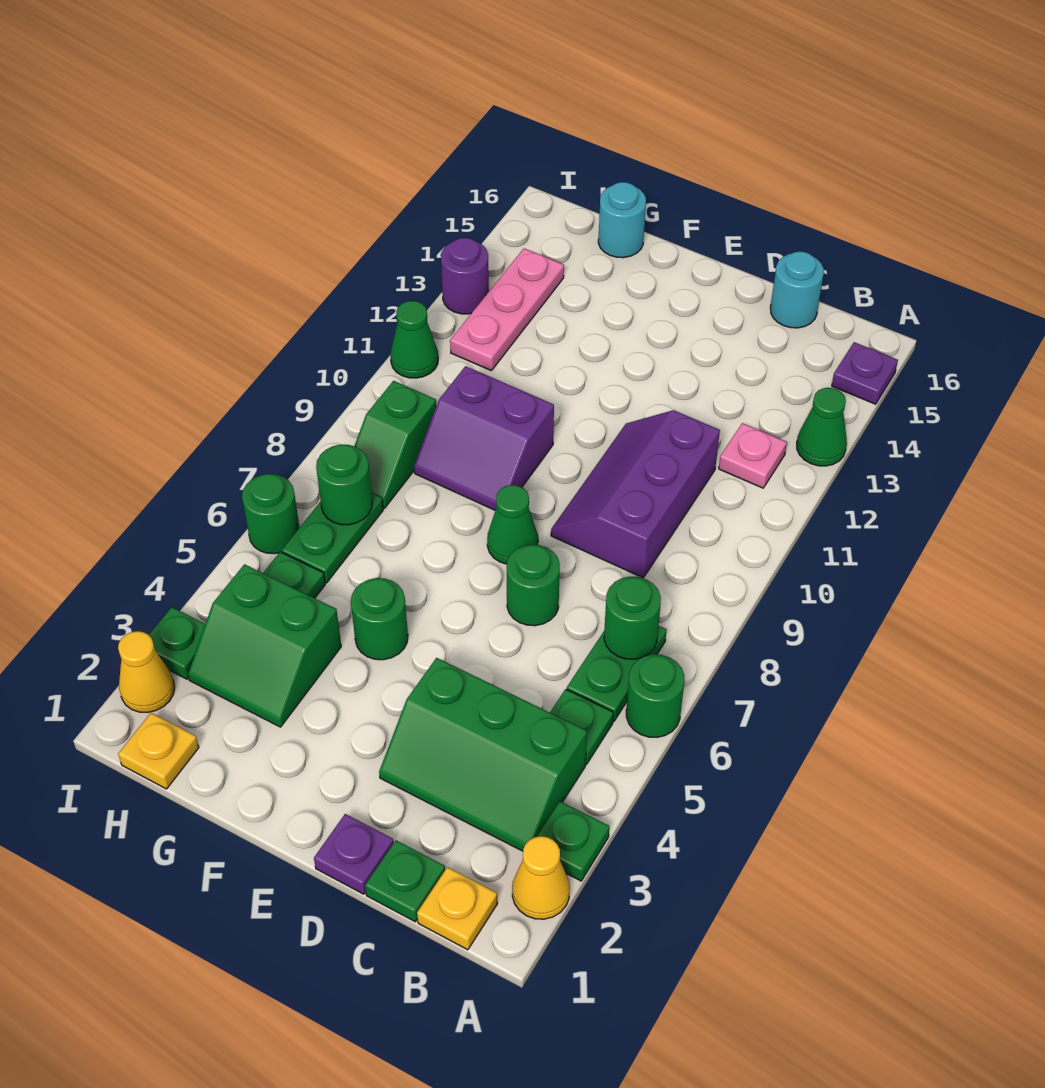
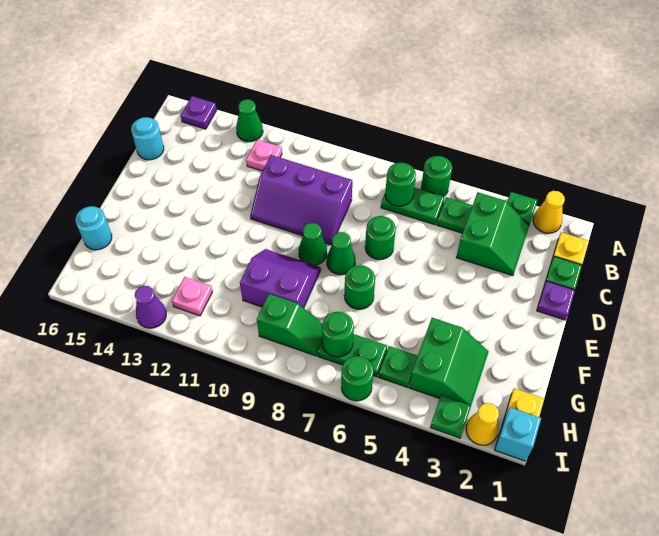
green 2x3 slope [379,658,587,851] -> green 2x2 slope [456,192,529,276]
green 1x1 round brick [351,578,408,660] -> green 1x1 round brick moved to [344,265,375,309]
purple 2x2 slope [414,366,554,510] -> purple 2x2 slope turned to [240,249,321,308]
pink 1x3 plate [450,248,564,371] -> pink 1x1 plate [172,277,213,316]
none -> cyan 1x1 brick [495,407,541,461]
green 1x1 cone [390,301,438,378] -> green 1x1 cone moved to [298,223,327,265]
purple 1x1 round brick [441,238,489,314] -> purple 1x1 cone [135,286,166,328]

